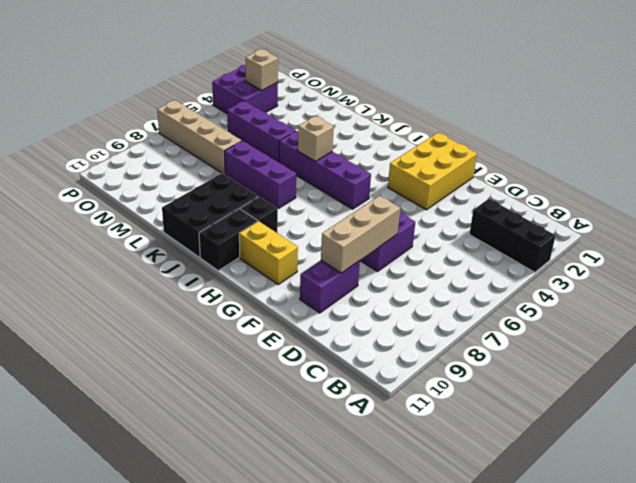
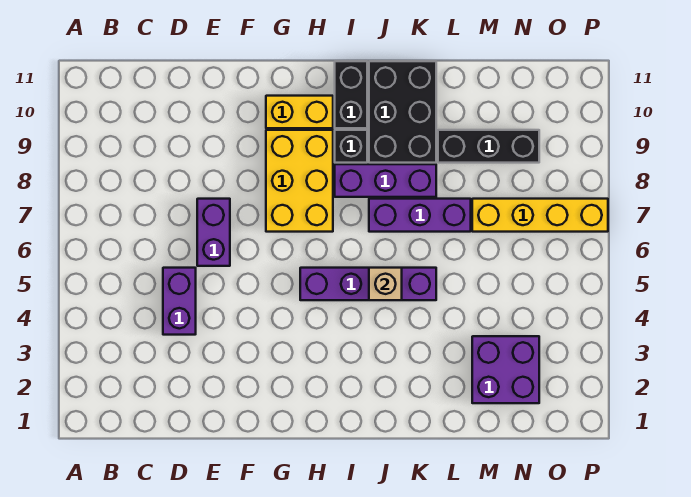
black 1x3 brick [469,199,556,272] -> black 1x3 brick moved to [438,130,539,163]
tan 1x3 brick [321,196,400,273] -> none
purple 1x2 brick [300,260,360,313] -> purple 1x2 brick moved to [163,268,196,335]
yellow 2x3 brick [388,133,477,210] -> yellow 2x3 brick moved to [266,130,333,232]
purple 1x3 brick [227,101,295,162] -> purple 1x3 brick moved to [335,164,436,197]
tan 1x4 brick [157,100,242,174] -> yellow 1x4 brick [472,199,608,232]
purple 2x2 brick [212,65,278,113] -> purple 2x2 brick moved to [472,336,539,403]
tan 1x1 brick [246,49,278,90] -> none

